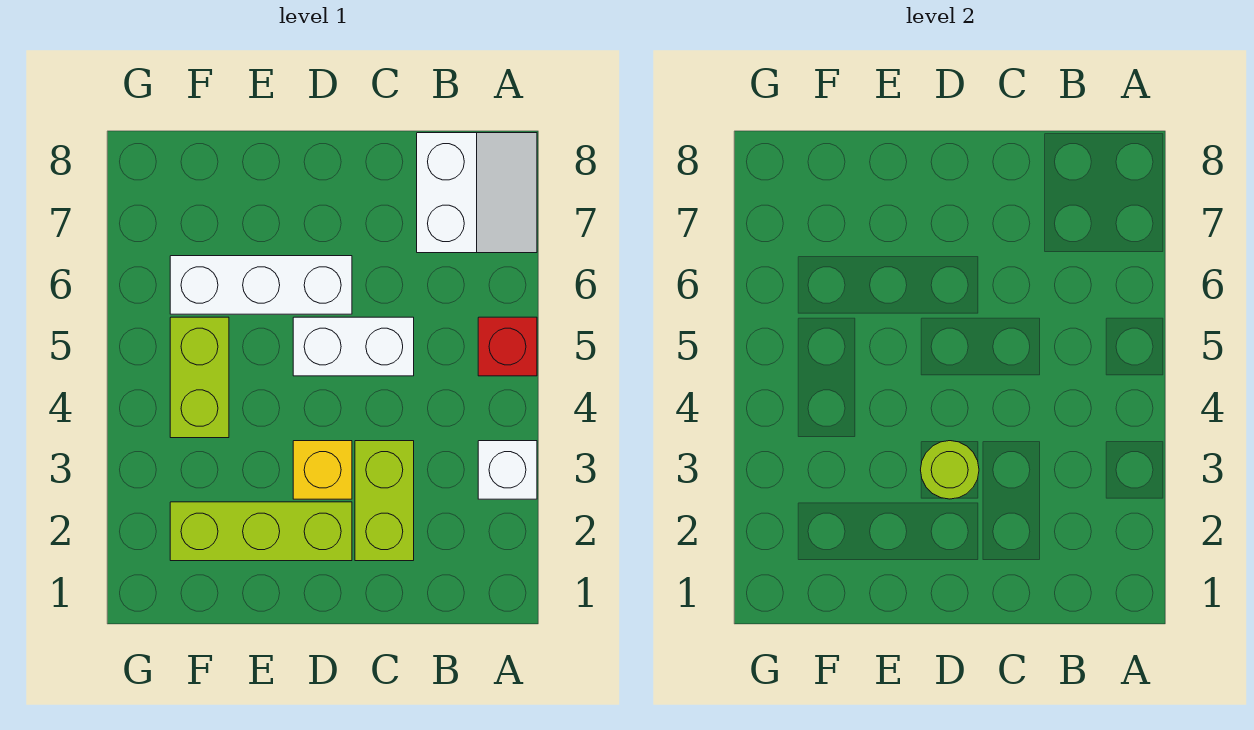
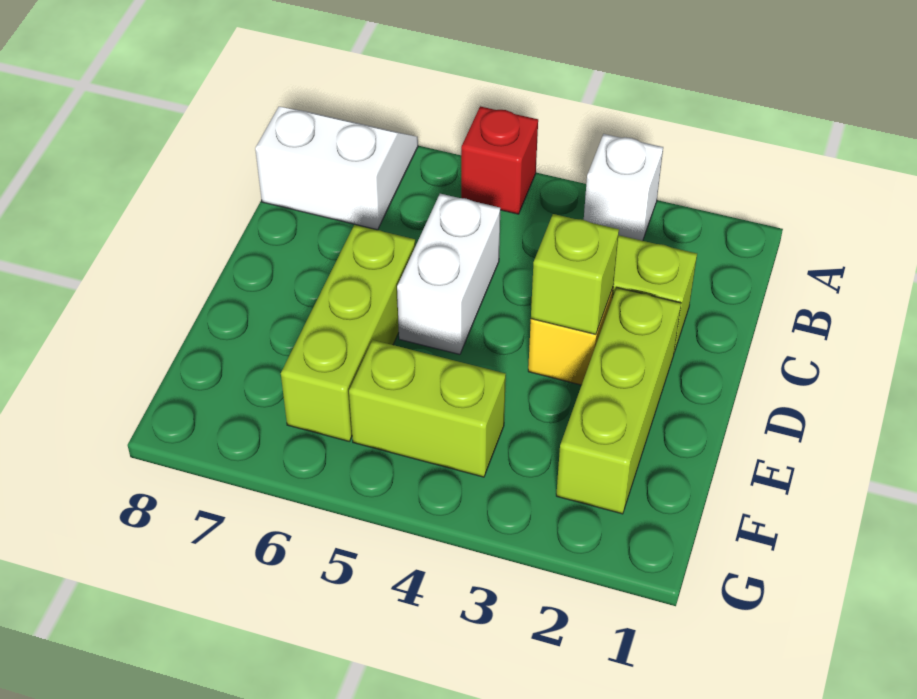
lime 1x1 round brick [921,441,979,499] -> lime 1x1 brick [531,214,619,334]
white 1x3 brick [170,256,352,314] -> lime 1x3 brick [281,225,415,442]

